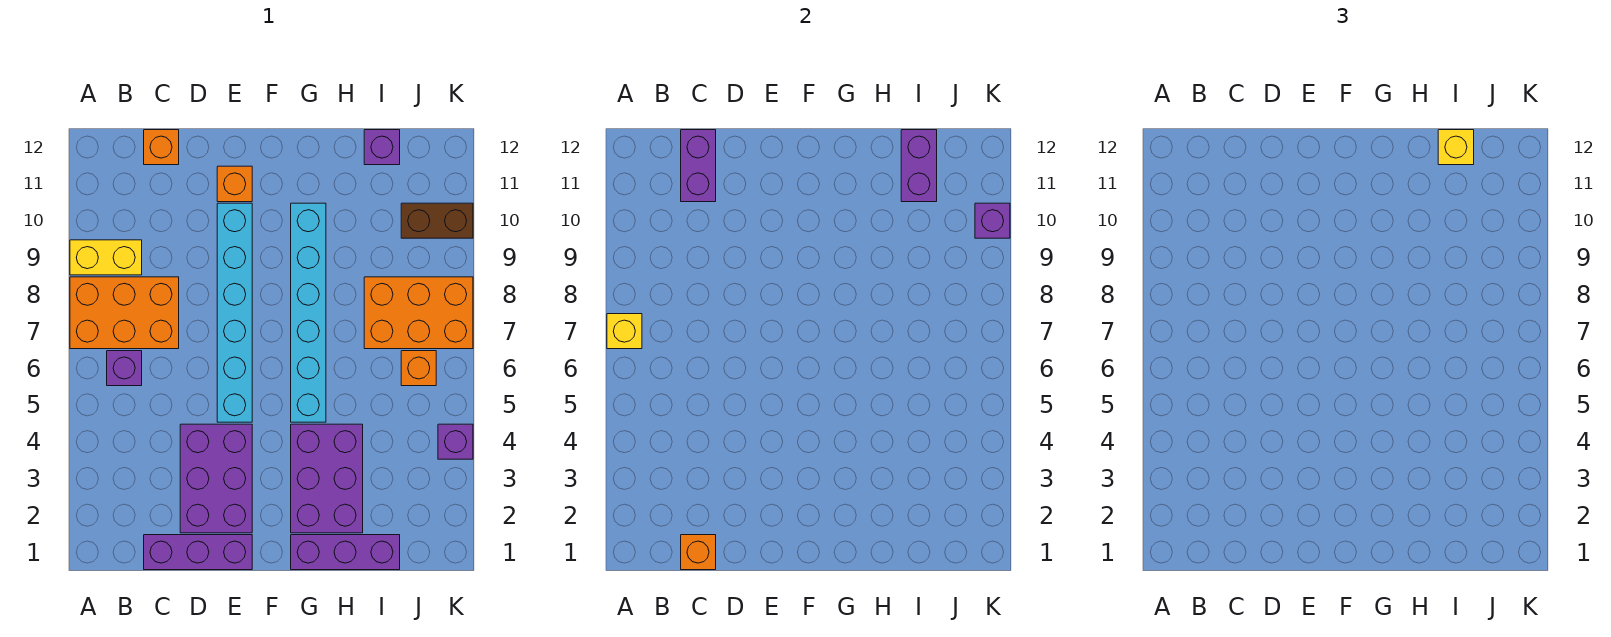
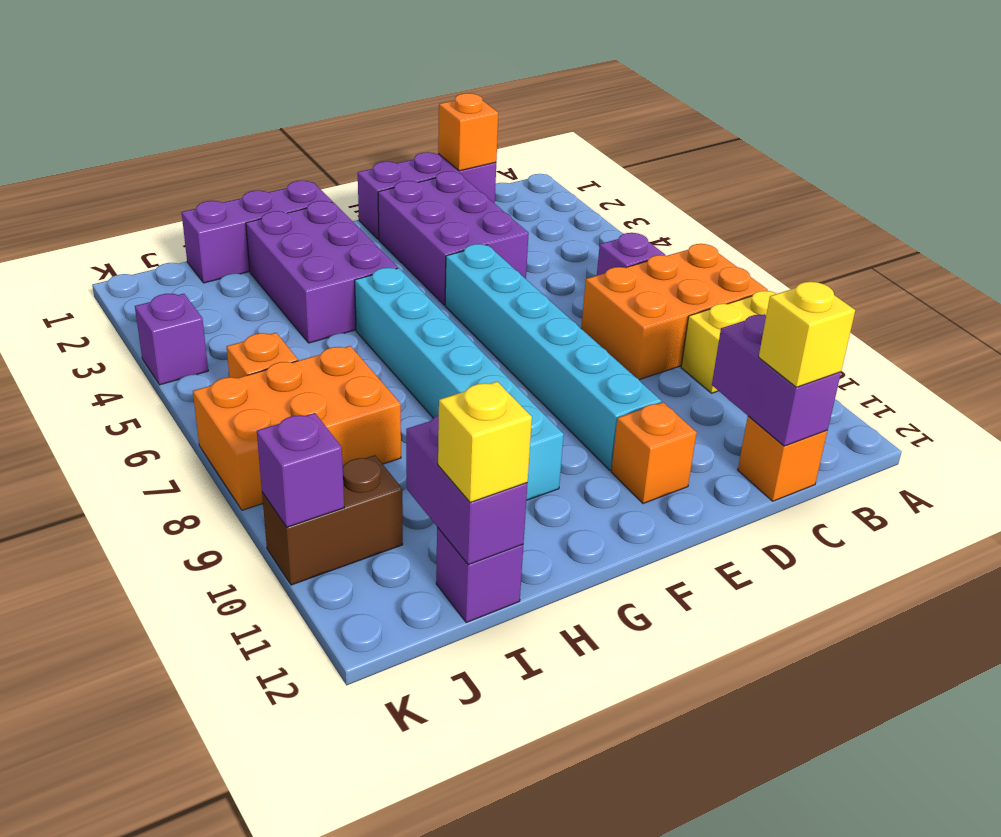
yellow 1x1 brick [607,314,642,349] -> yellow 1x1 brick moved to [759,282,855,387]

